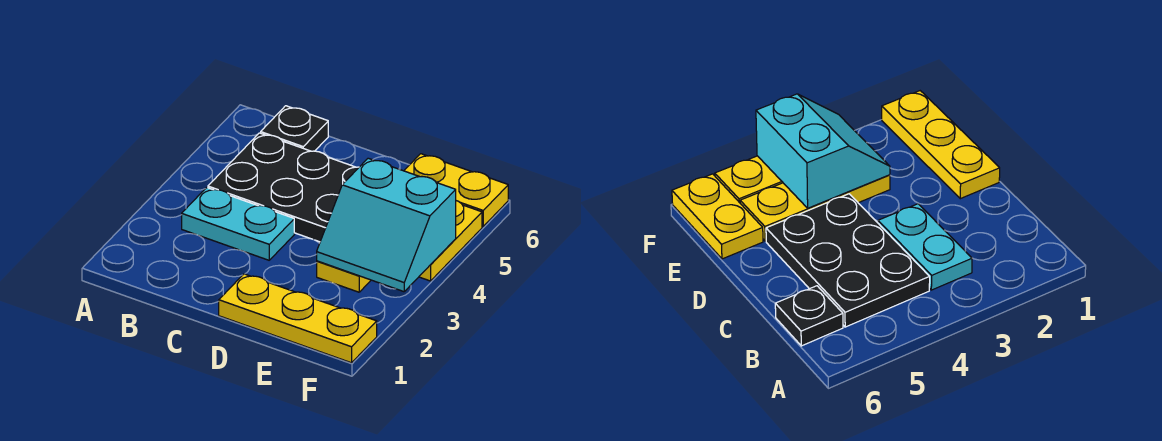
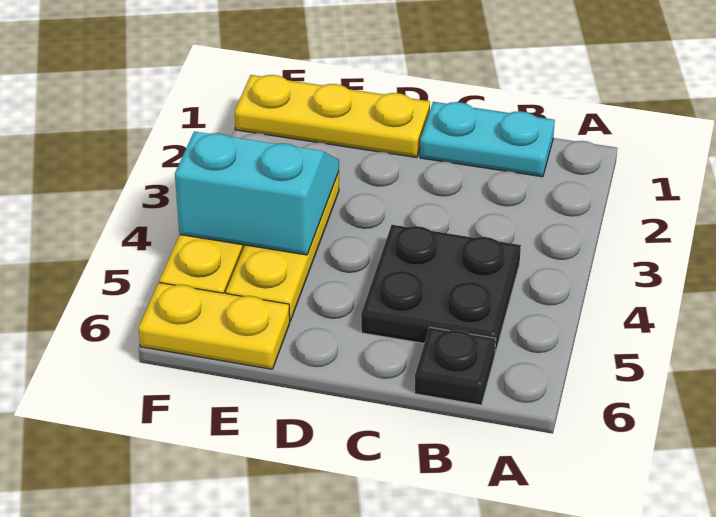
cyan 1x2 plate [182,188,294,260] -> cyan 1x2 plate moved to [420,102,555,177]
black 2x3 plate [208,133,359,242] -> black 2x2 plate [361,225,521,354]

